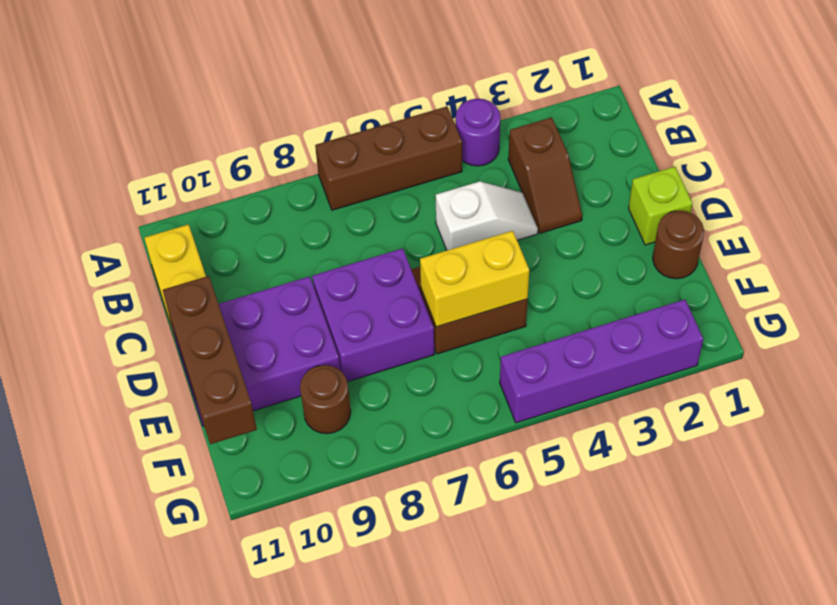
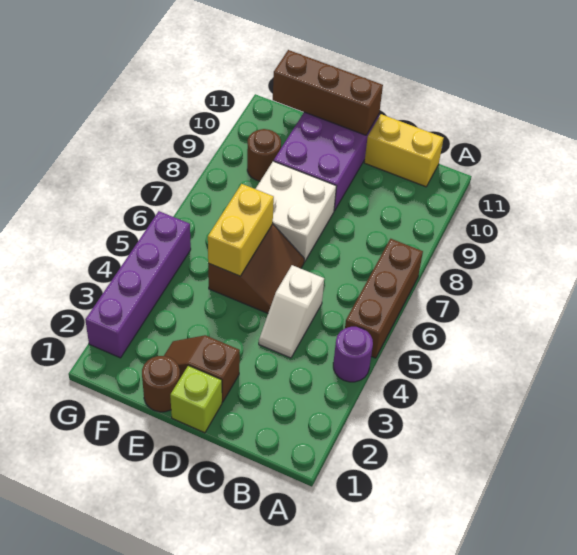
brown 1x2 slope [508,117,582,233] -> brown 1x2 slope moved to [164,335,240,402]
purple 2x2 brick [312,248,434,382] -> white 2x2 brick [256,161,336,262]

